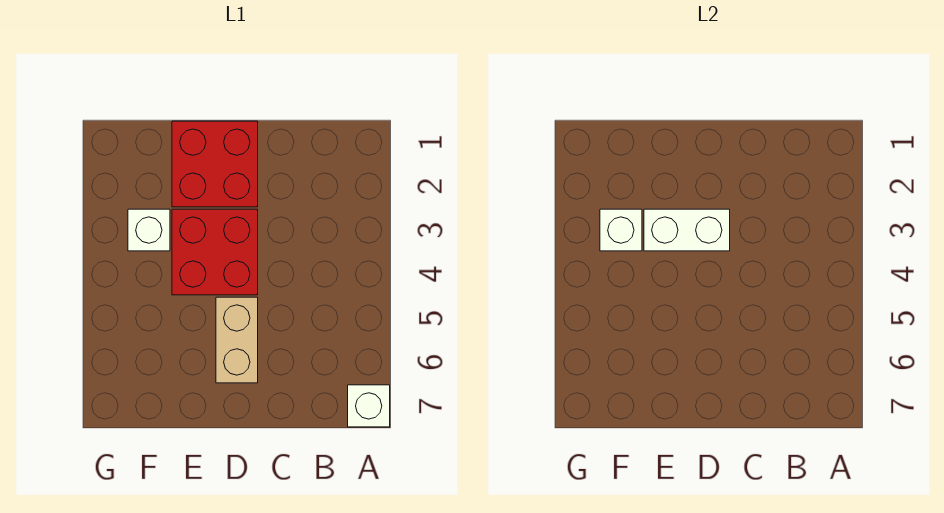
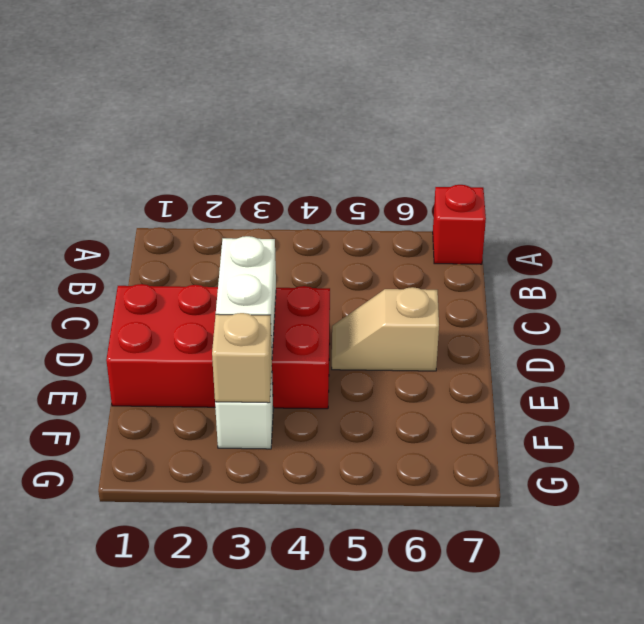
white 1x1 brick [348,385,390,427] -> red 1x1 brick [433,185,486,264]
tan 1x2 brick [216,297,258,383] -> tan 1x2 slope [332,287,439,371]
white 1x1 brick [600,209,642,251] -> tan 1x1 brick [212,313,272,403]

